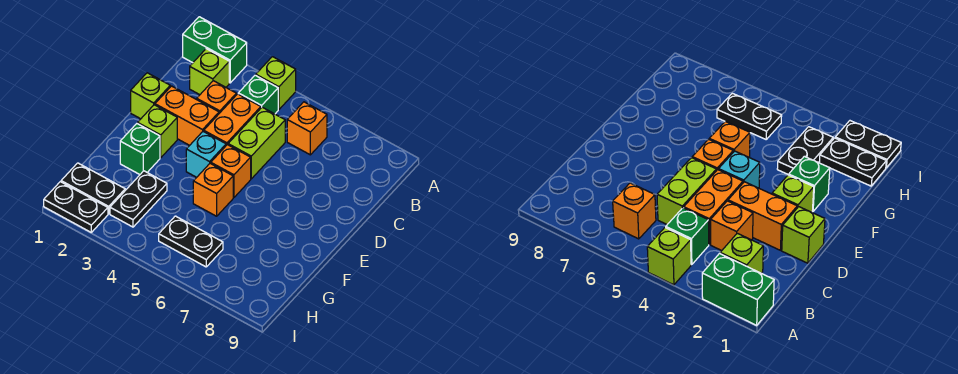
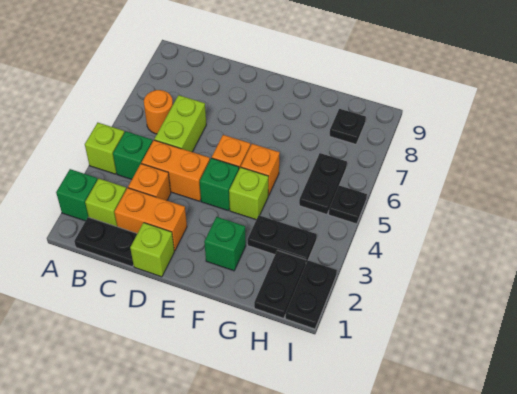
green 1x2 brick [183,17,247,83] -> green 1x1 brick [56,169,98,221]
none -> black 1x2 plate [74,217,137,267]
orange 1x1 brick [287,102,327,155] -> orange 1x1 round brick [144,90,173,134]
lime 1x2 brick [228,107,285,179] -> lime 1x2 brick turned to [154,95,206,152]
orange 1x2 brick [155,86,219,145] -> orange 1x2 brick turned to [115,188,187,251]
lime 1x1 brick [138,105,177,158] -> lime 1x1 brick moved to [229,167,268,220]
cyan 1x1 brick [186,131,226,177] -> green 1x1 brick [200,158,239,211]
none -> black 1x1 plate [329,109,366,144]
none -> black 1x1 plate [329,186,367,224]

